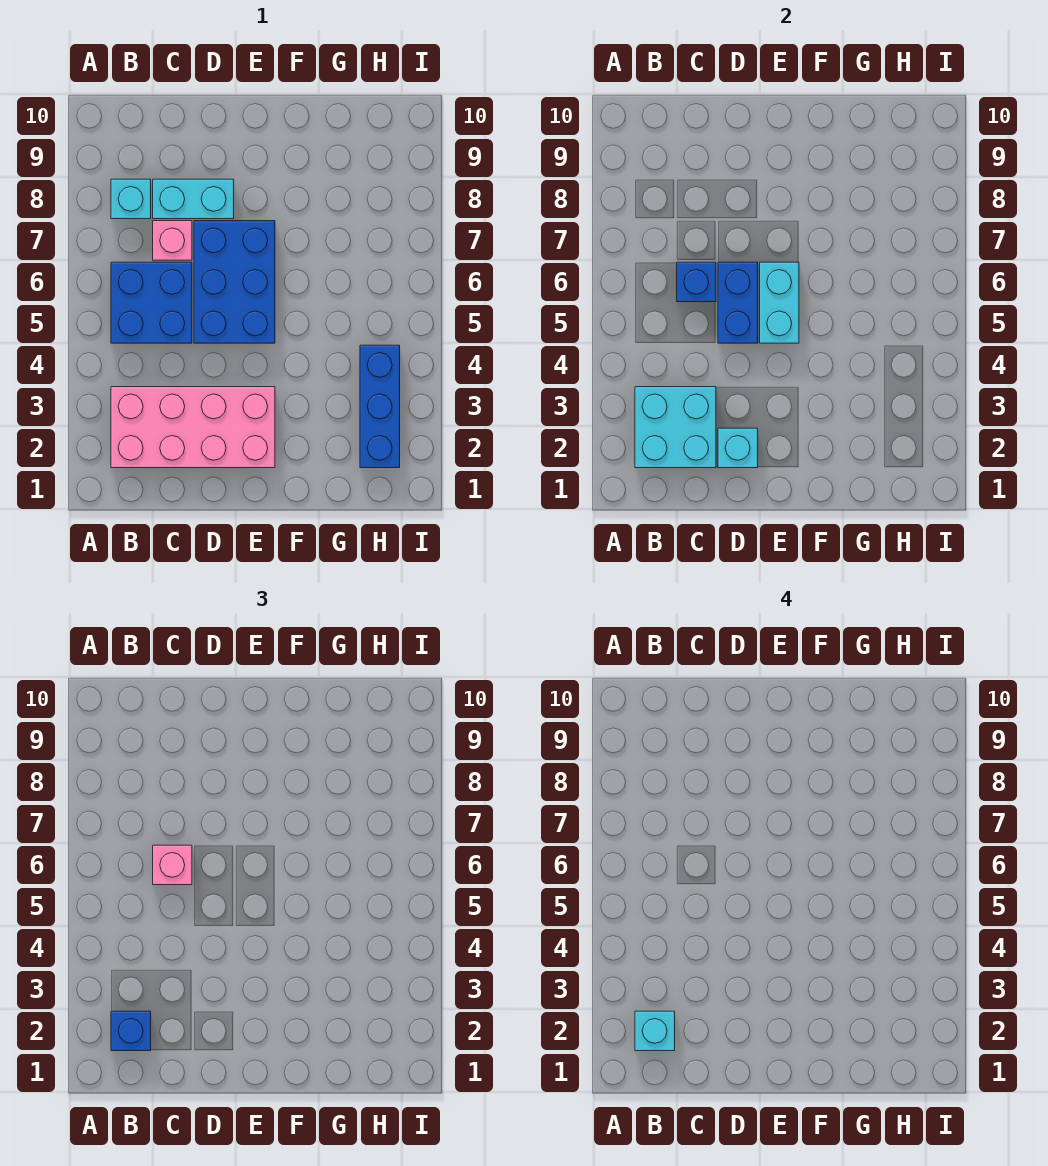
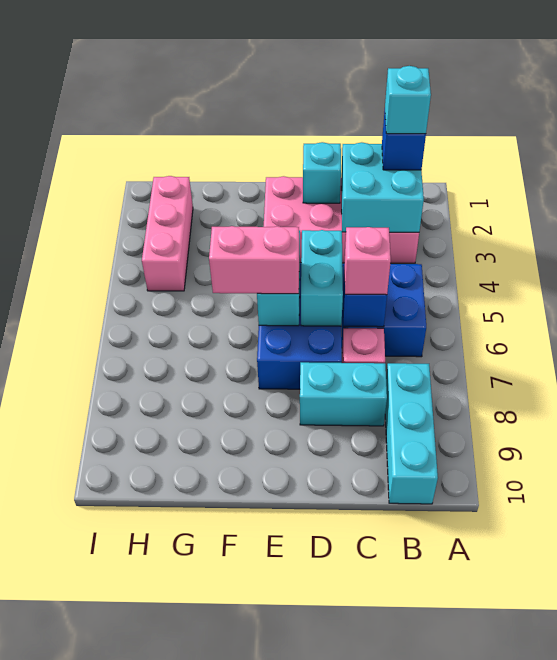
cyan 1x1 brick [111,179,151,219] -> cyan 1x3 brick [385,363,438,504]
blue 1x2 brick [718,262,758,343] -> cyan 1x2 brick [301,230,343,326]
none -> pink 1x2 brick [209,226,299,294]
blue 1x3 brick [360,345,400,468] -> pink 1x3 brick [142,176,193,291]

